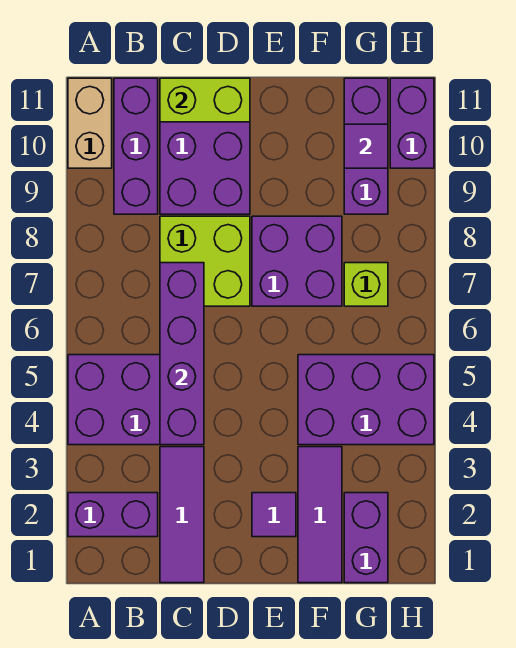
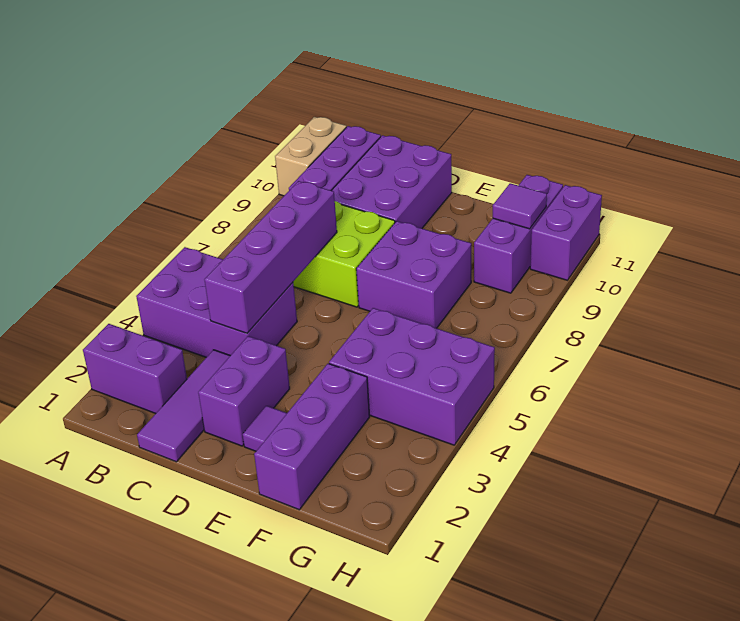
lime 1x2 brick [160,78,250,122] -> none
purple 1x3 tile [298,447,342,583] -> purple 1x3 brick [254,364,370,510]
purple 1x2 brick [344,493,388,583] -> purple 1x2 brick moved to [198,336,290,446]
lime 1x1 brick [344,263,388,306] -> none

